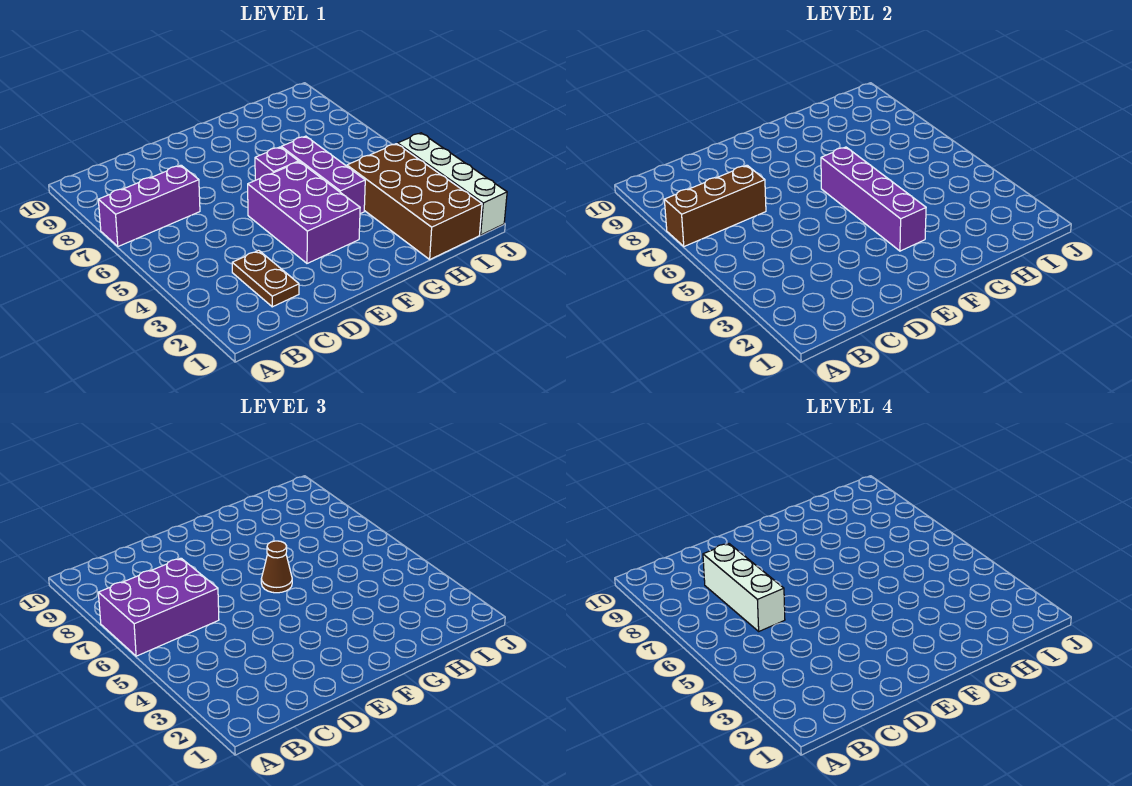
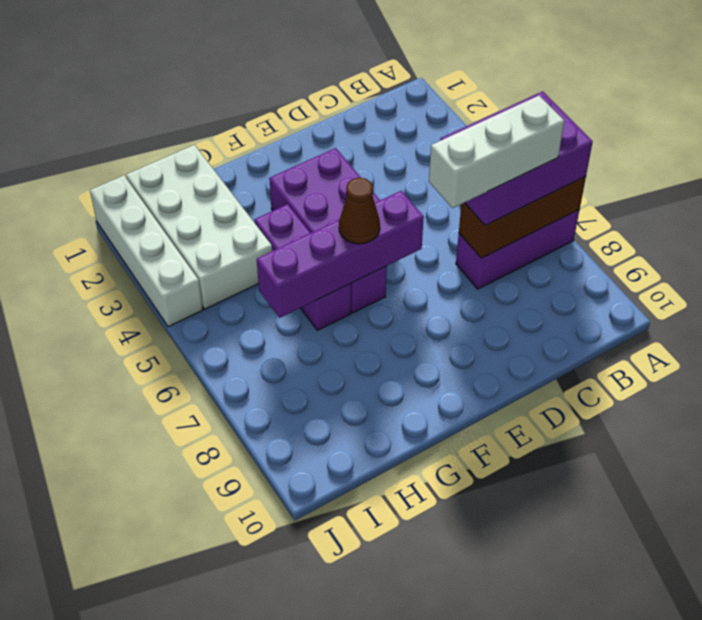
brown 1x2 plate [232,250,299,307] -> none
white 1x3 brick [703,544,785,631] -> white 1x3 brick turned to [429,95,564,208]
purple 1x4 brick [821,147,926,251] -> purple 1x4 brick turned to [257,191,424,318]
brown 2x4 brick [347,144,482,259] -> white 2x4 brick [126,145,272,309]

